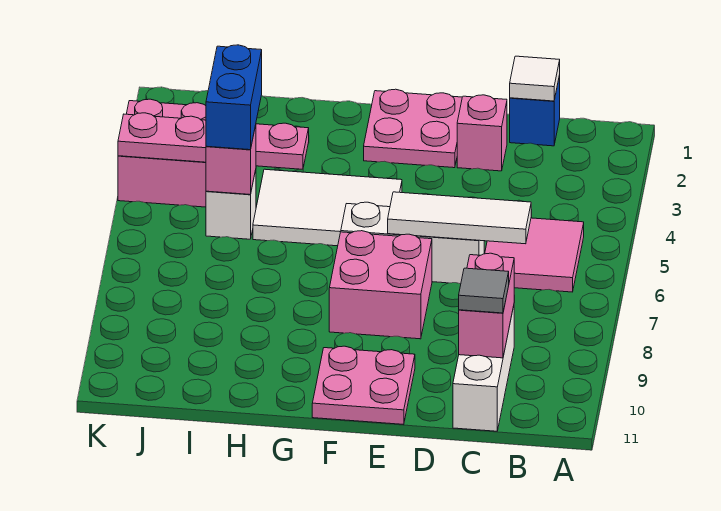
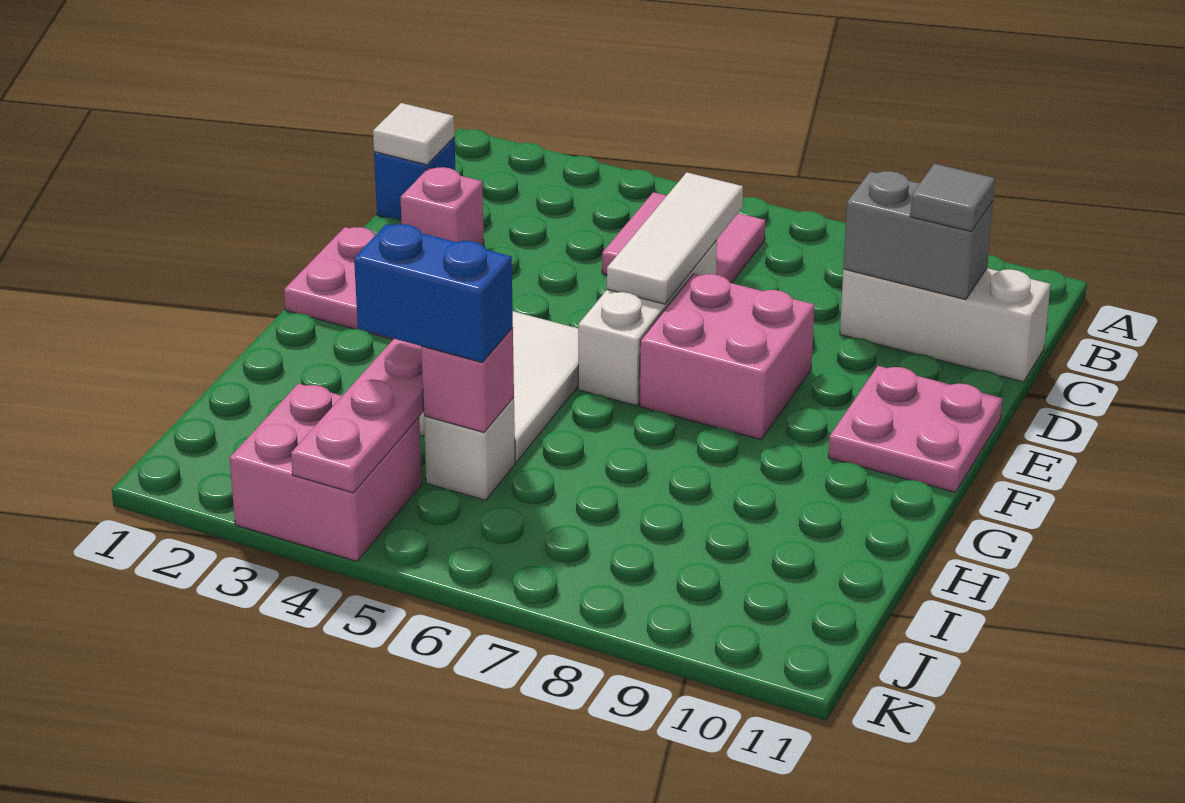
pink 1x2 brick [459,253,514,358] -> grey 1x2 brick [843,171,993,300]

